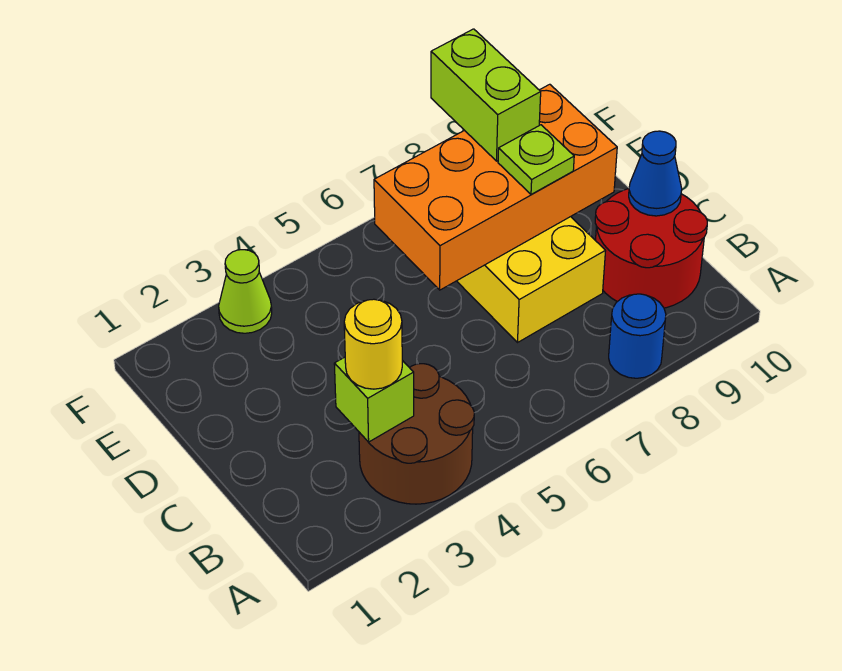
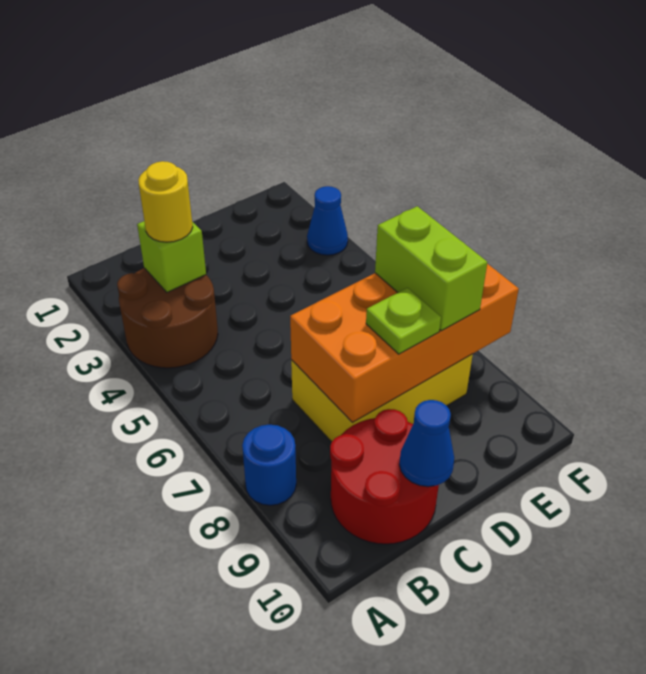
orange 2x4 brick [374,84,617,290] -> orange 2x4 brick turned to [290,264,519,422]
lime 1x2 brick [431,29,541,161] -> lime 1x2 brick turned to [375,206,487,331]
lime 1x1 cone [219,250,272,333] -> blue 1x1 cone [307,186,348,255]

